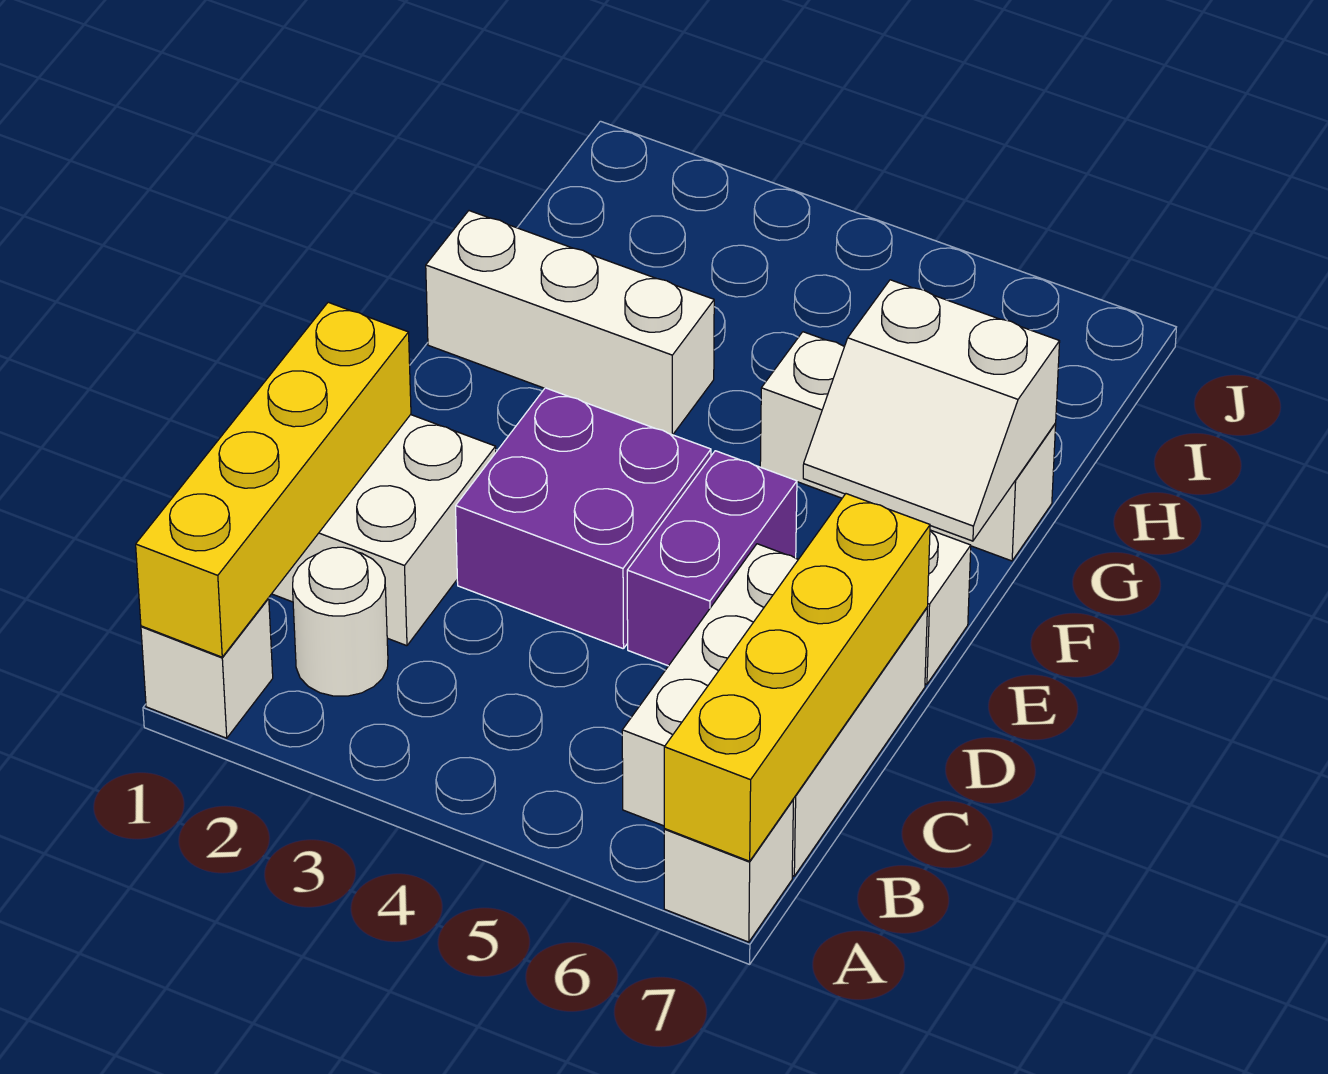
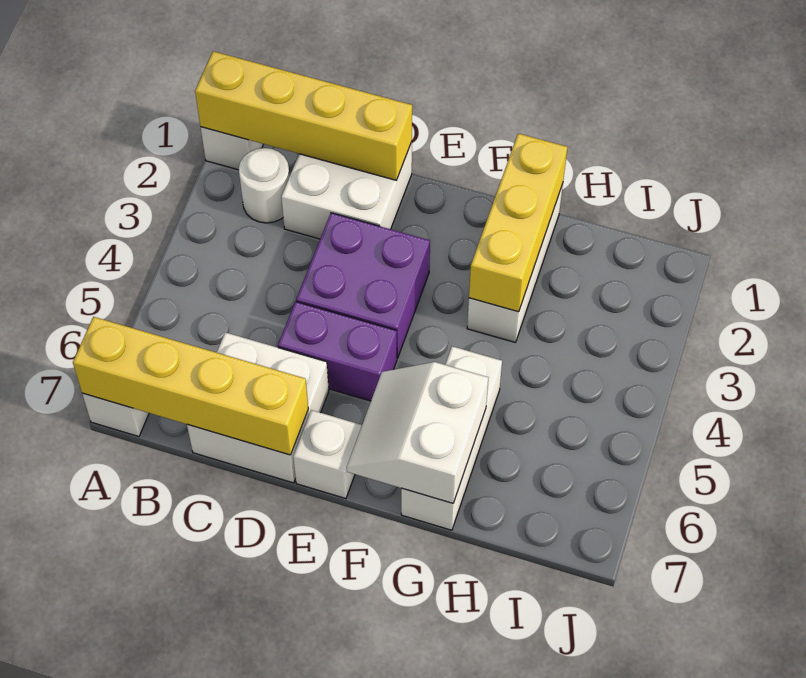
white 2x3 brick [622,544,927,876] -> white 2x2 brick [187,332,329,483]
none -> yellow 1x3 brick [469,134,567,312]

